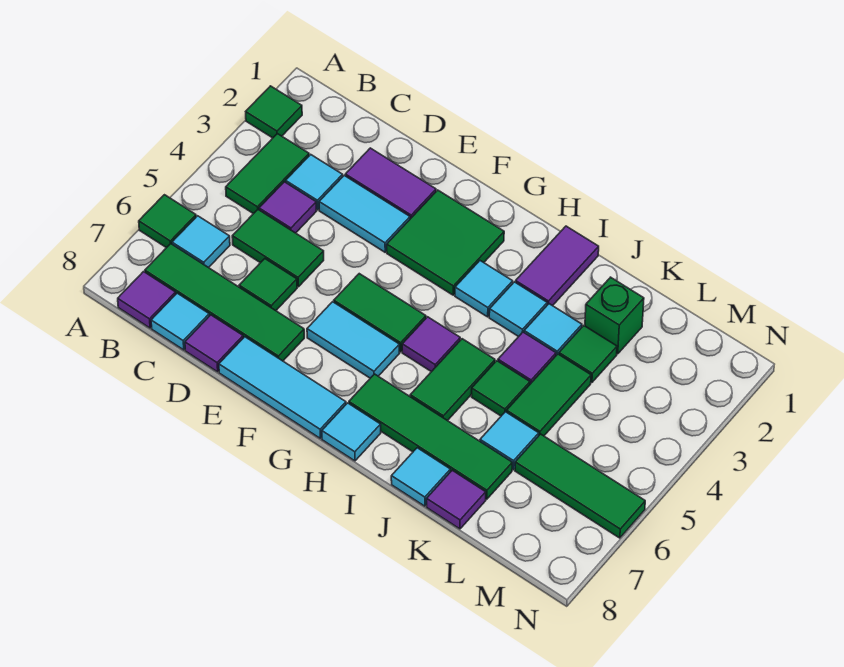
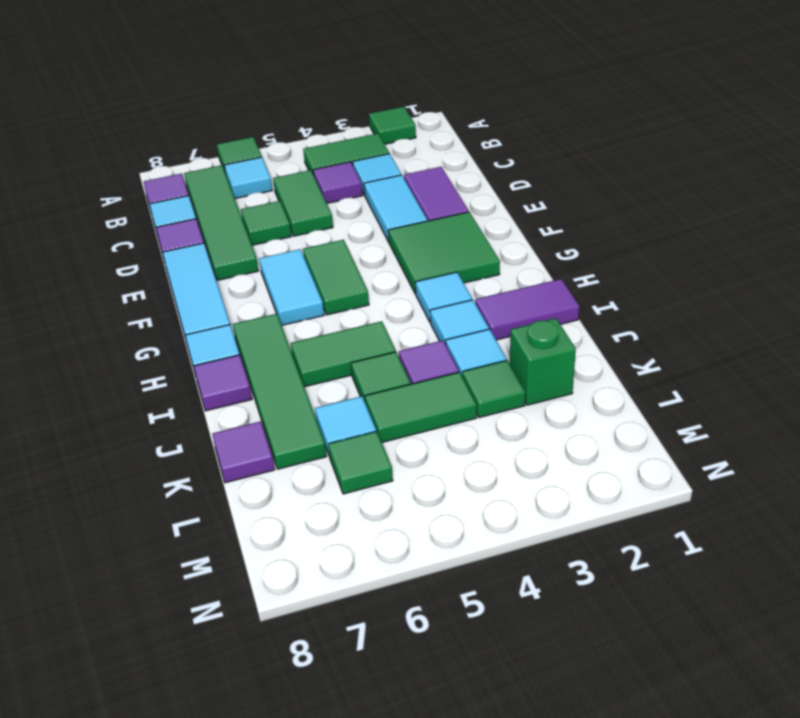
purple 1x1 tile [402,317,460,372] -> purple 1x1 tile moved to [194,355,252,411]
cyan 1x1 tile [391,448,450,506] -> none
green 1x3 tile [515,434,645,538] -> green 1x1 tile [328,431,393,494]

